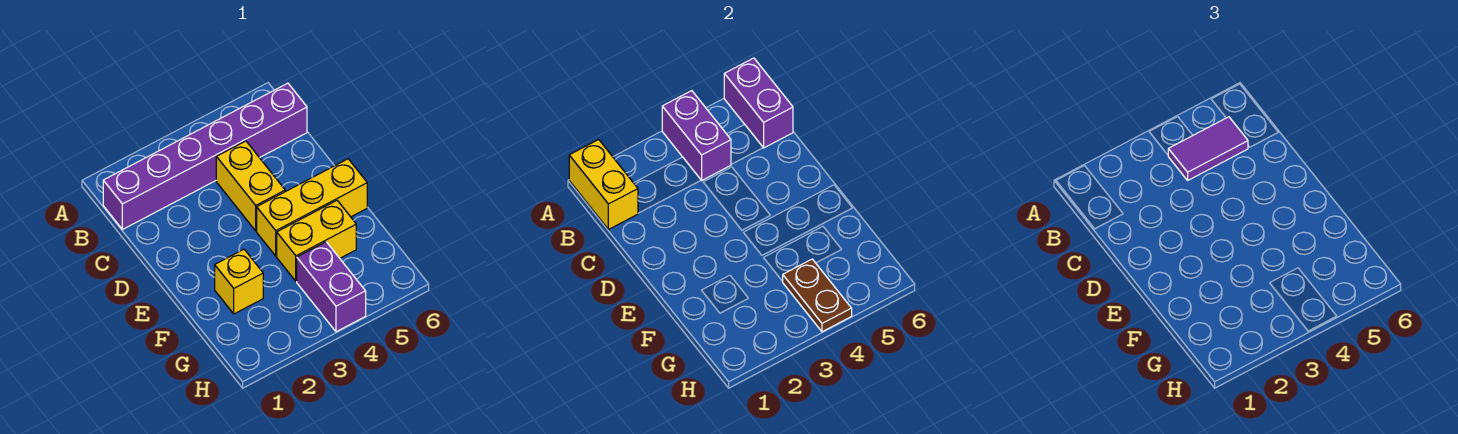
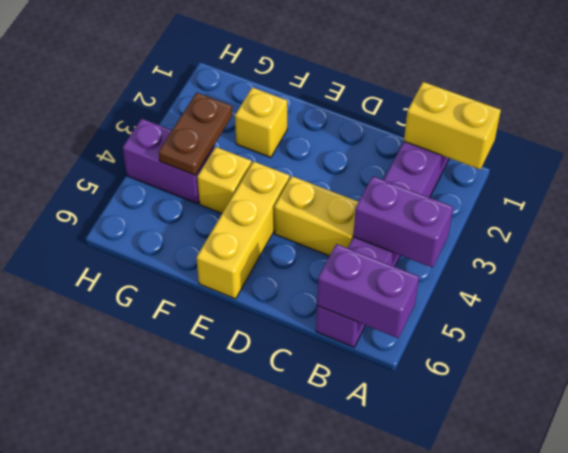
purple 1x2 tile [1168,117,1248,180] -> none
yellow 1x2 brick [277,201,356,281] -> yellow 1x1 brick [197,147,252,213]
brown 1x2 plate [782,259,852,332] -> brown 1x2 plate turned to [159,93,232,175]

